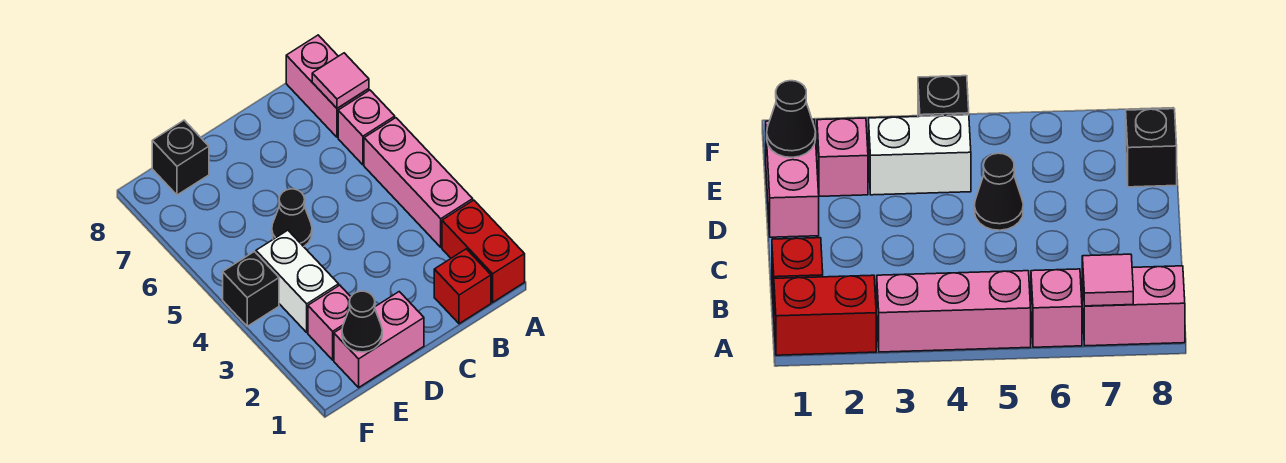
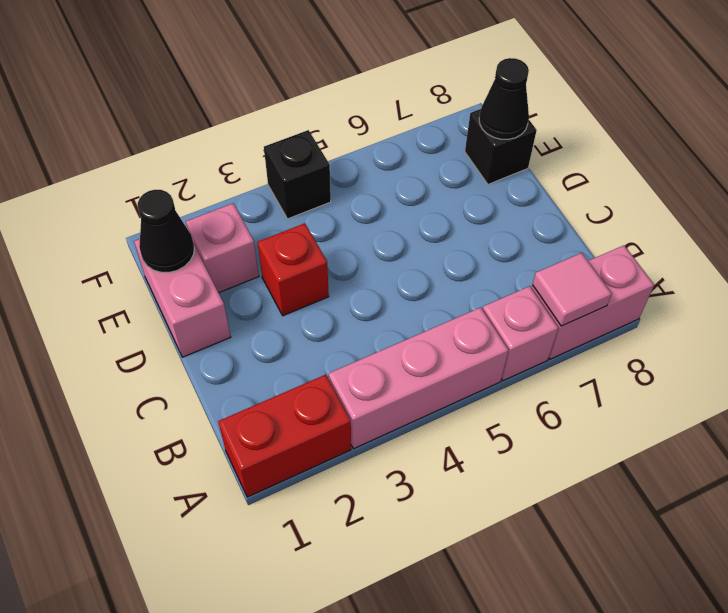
red 1x1 brick [434,249,491,324] -> red 1x1 brick moved to [257,223,329,316]
black 1x1 cone [272,189,312,247] -> black 1x1 cone moved to [479,58,529,139]
white 1x2 brick [256,230,339,332] -> none

